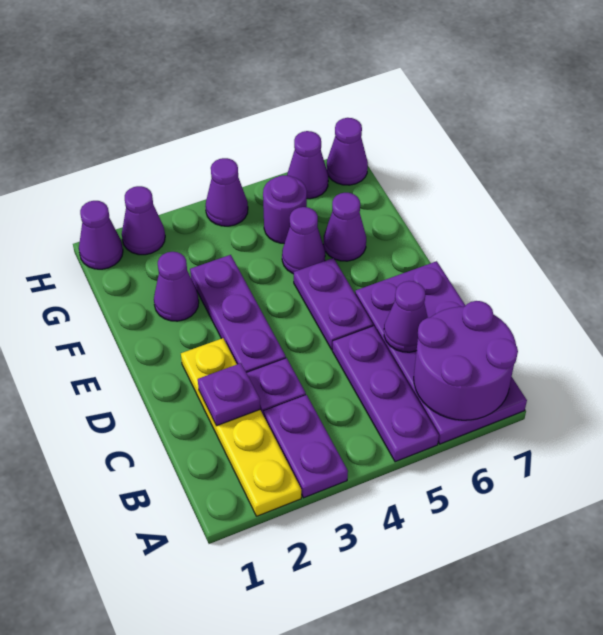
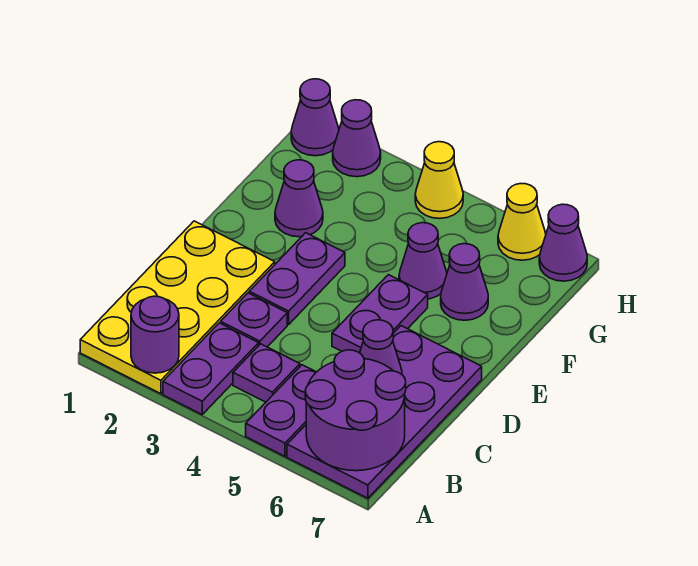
yellow 1x4 plate [181,338,301,516] -> yellow 2x4 plate [80,221,275,394]
purple 1x3 plate [332,326,439,462] -> purple 1x2 plate [246,365,316,456]
purple 1x1 plate [198,363,260,426] -> purple 1x1 plate moved to [233,344,300,402]
purple 1x3 plate [190,255,286,372] -> purple 1x2 plate [249,233,345,324]
purple 1x1 round brick [263,175,307,243] -> purple 1x1 round brick moved to [131,296,179,373]
purple 1x1 cone [205,158,248,226] -> yellow 1x1 cone [415,142,463,218]
purple 1x1 cone [287,131,328,199] -> yellow 1x1 cone [498,184,546,260]

